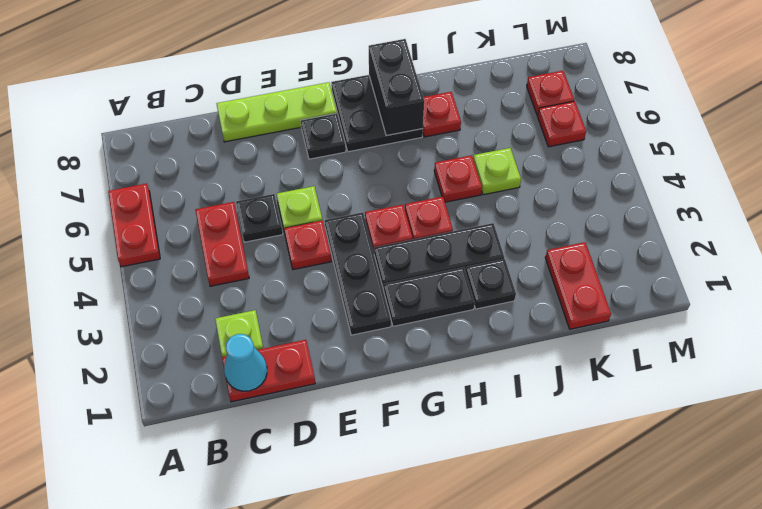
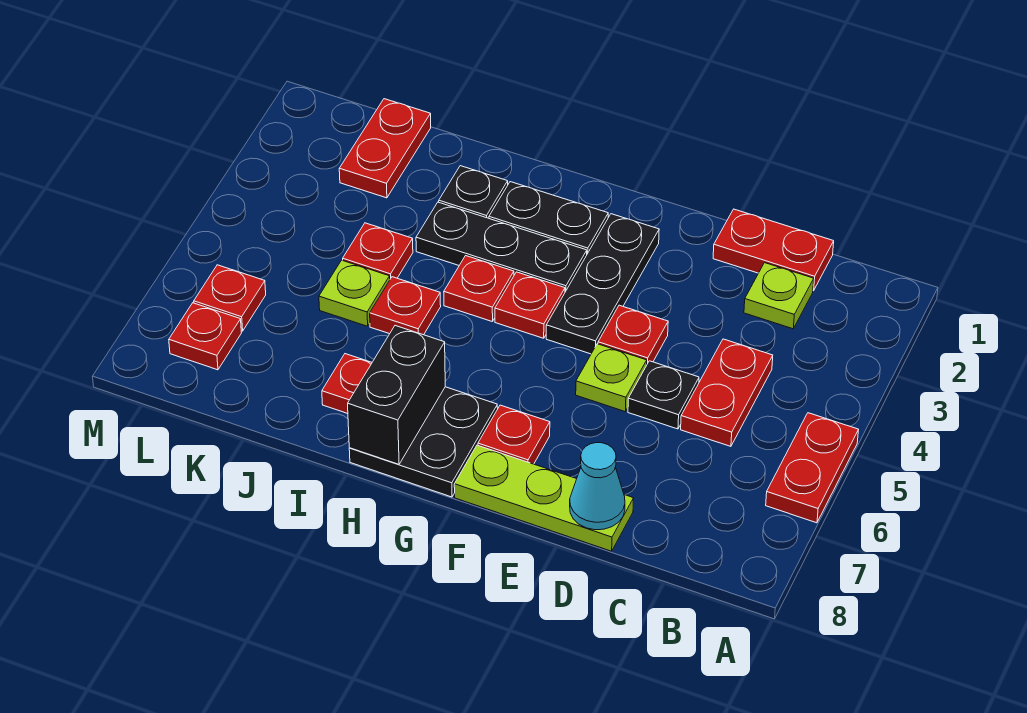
cyan 1x1 cone [224,334,267,391] -> cyan 1x1 cone moved to [570,443,625,530]
black 1x1 plate [301,113,346,159] -> red 1x1 plate [478,405,550,464]
none -> red 1x1 plate [343,223,413,279]

